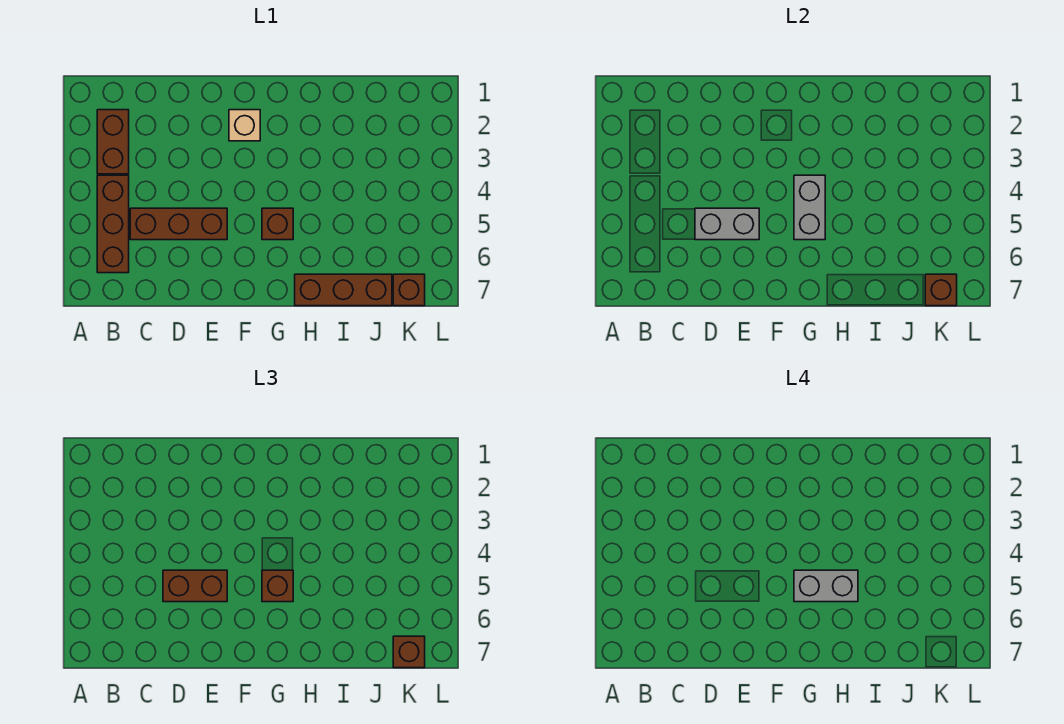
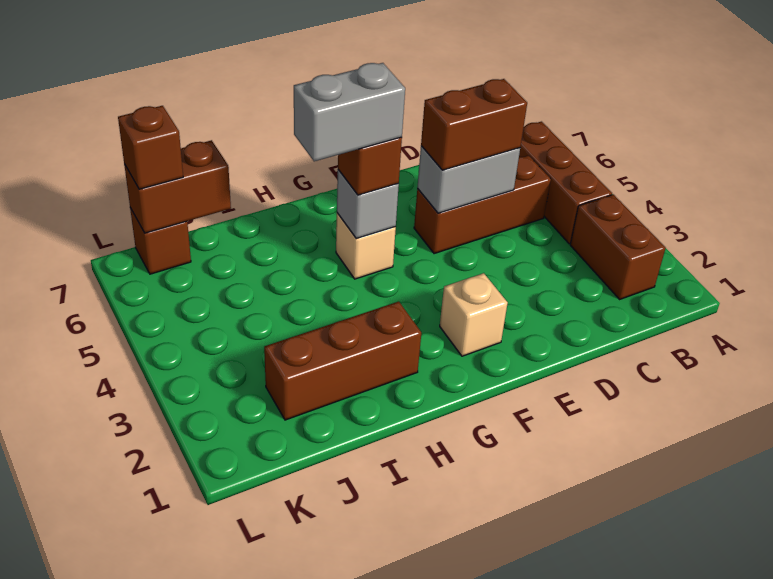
grey 1x2 brick [794,175,825,240] -> grey 1x1 brick [337,170,399,238]
brown 1x1 brick [262,208,293,240] -> tan 1x1 brick [336,213,396,279]
brown 1x3 brick [295,274,392,306] -> brown 1x3 brick moved to [264,302,421,420]
brown 1x1 brick [925,274,957,306] -> brown 1x2 brick [124,140,231,233]

